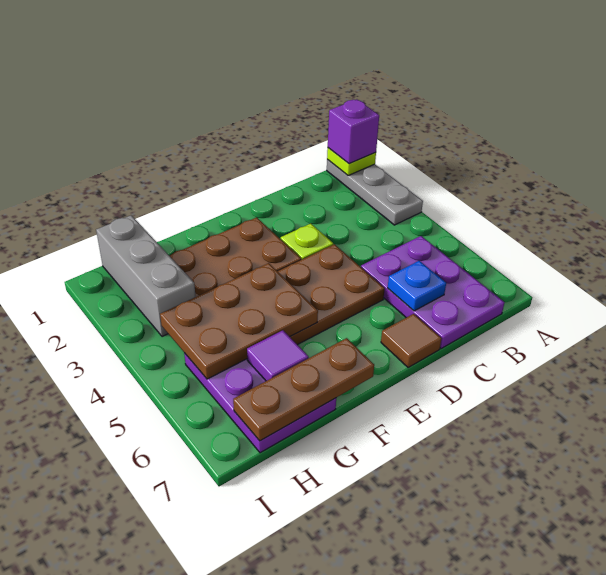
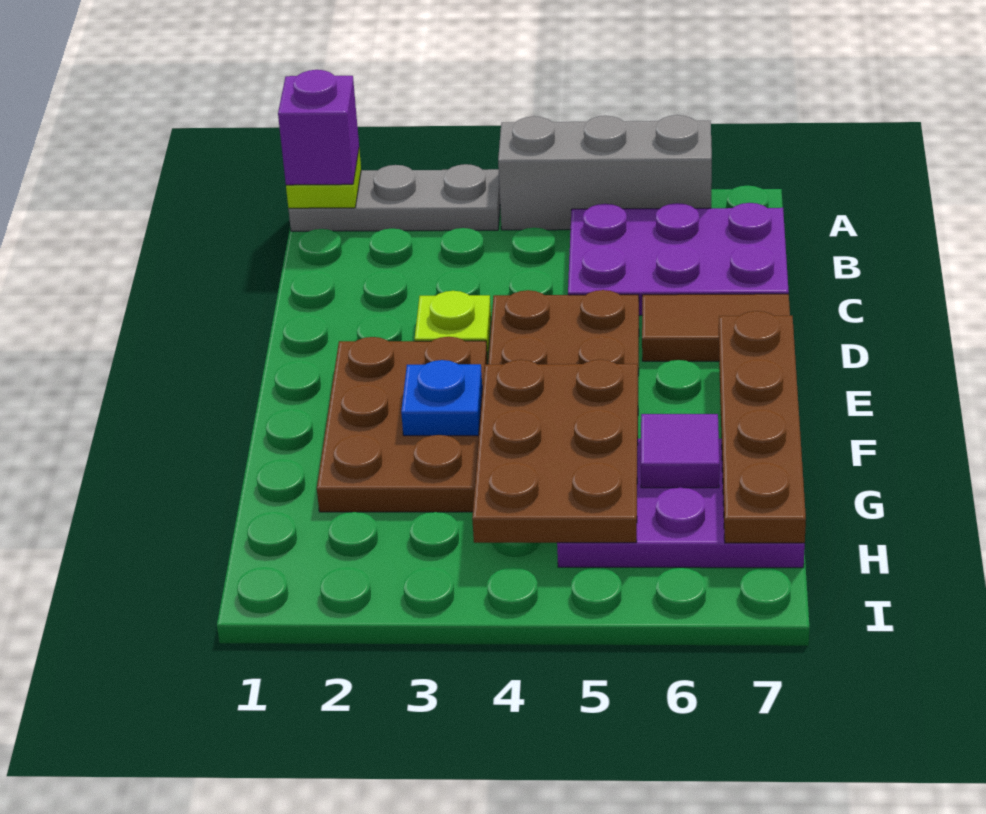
blue 1x1 plate [388,261,446,311] -> blue 1x1 plate moved to [401,360,482,436]
brown 1x1 tile [381,314,442,368] -> brown 1x2 tile [642,294,790,361]
brown 1x3 plate [233,338,374,441] -> brown 1x4 plate [719,311,806,543]
grey 1x3 brick [96,215,196,337] -> grey 1x3 brick moved to [498,115,712,230]

